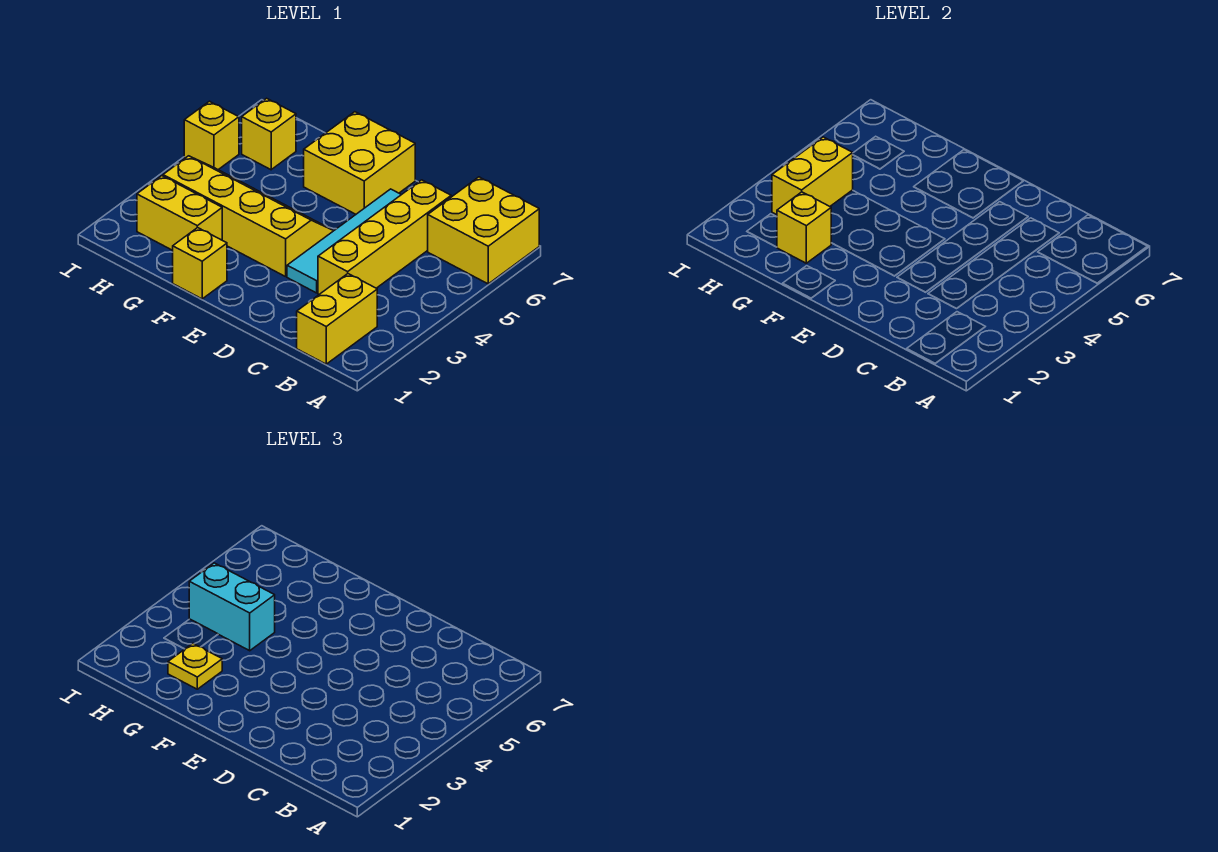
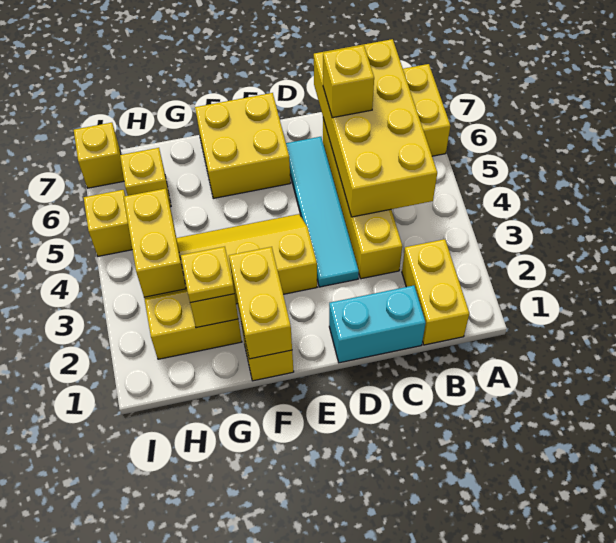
none -> yellow 2x4 brick [314,39,437,217]
none -> yellow 1x1 brick [323,45,374,118]
none -> yellow 1x2 brick [229,247,292,359]
cyan 1x2 brick [189,563,275,651] -> cyan 1x2 brick moved to [329,286,426,363]
none -> yellow 1x1 brick [74,123,124,188]

